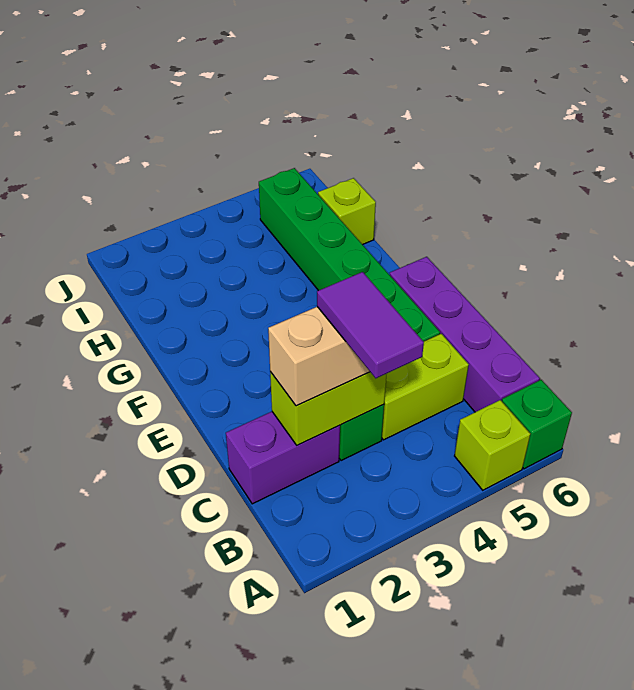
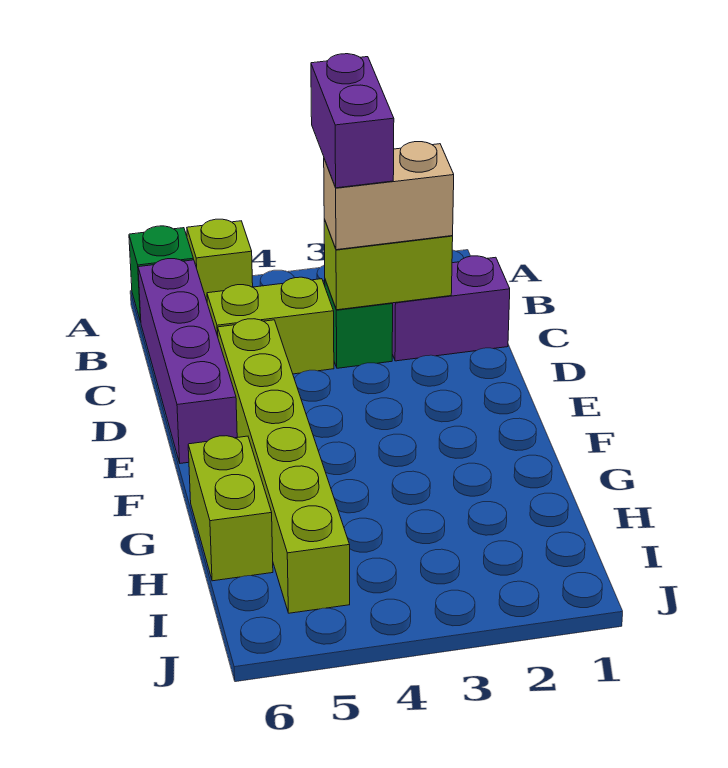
purple 1x2 tile [317,272,424,378] -> purple 1x2 brick [311,54,394,188]
green 1x6 brick [259,168,440,342] -> lime 1x6 brick [218,319,350,613]
lime 1x1 brick [318,178,376,245] -> lime 1x2 brick [188,436,273,581]

